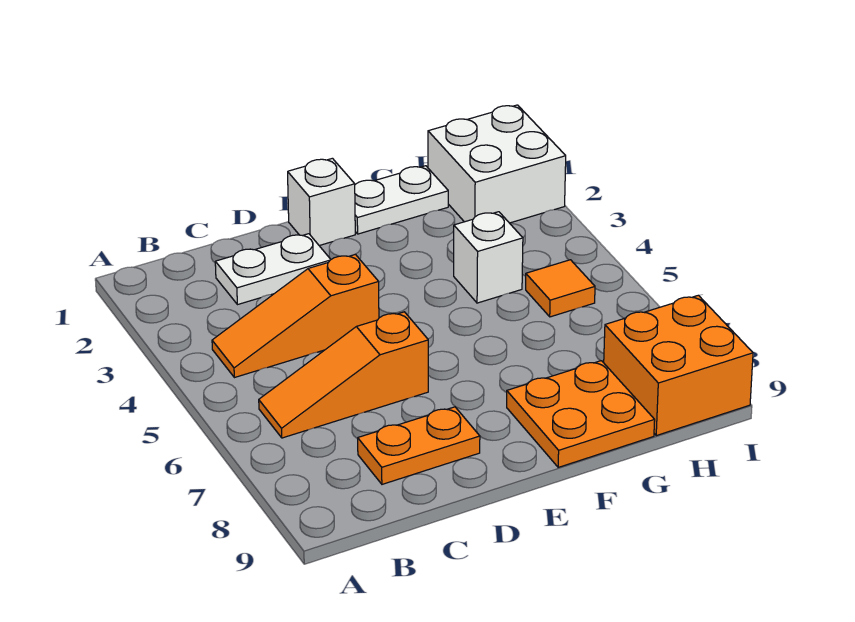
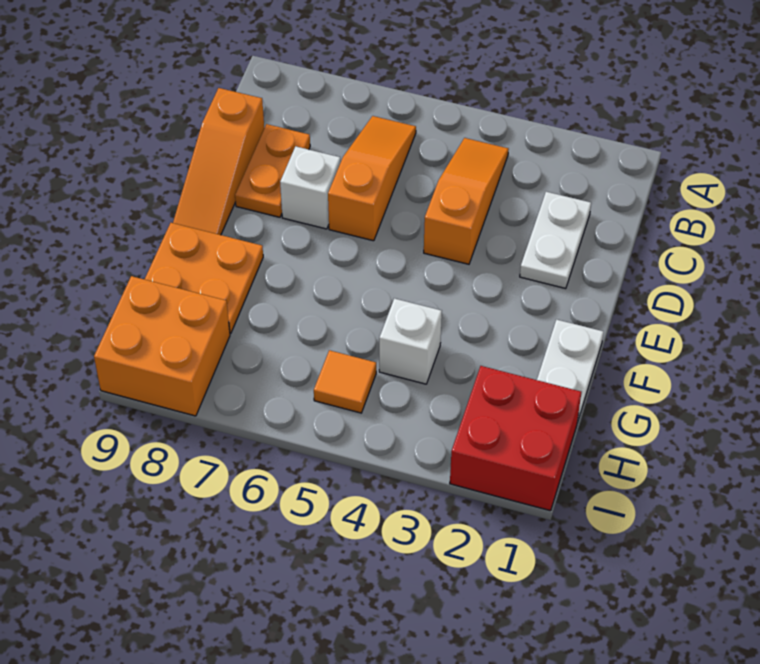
none -> orange 1x3 slope [173,88,264,235]
white 1x1 brick [288,158,355,246] -> white 1x1 brick moved to [280,146,340,229]
white 2x2 brick [428,105,566,223] -> red 2x2 brick [450,366,581,511]

